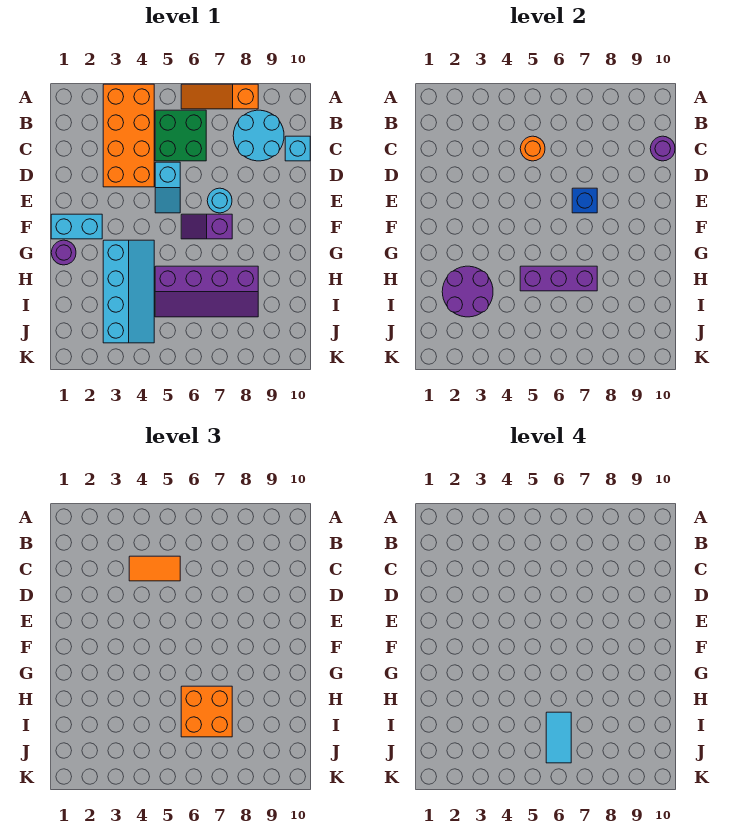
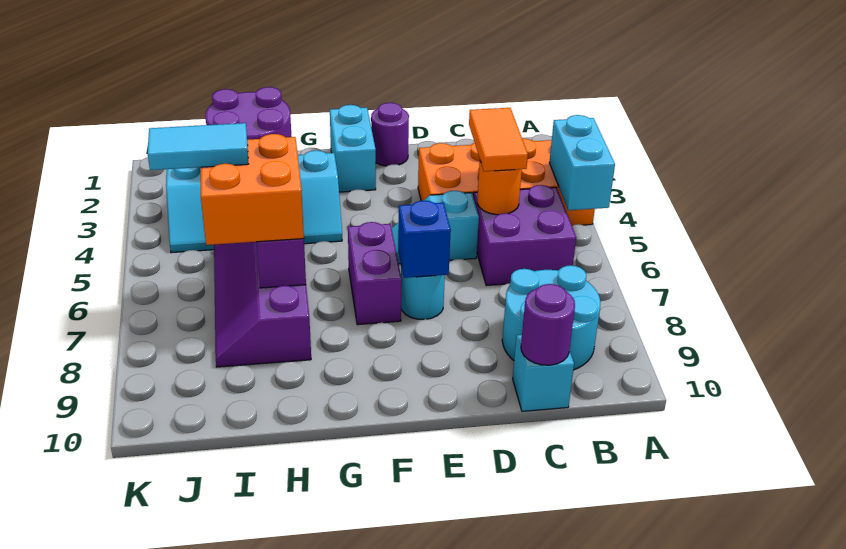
none -> cyan 1x2 brick [549,115,615,210]
orange 1x3 slope [181,84,258,109] -> none
green 2x2 brick [155,110,206,161] -> purple 2x2 brick [474,185,576,286]
purple 1x2 slope [181,214,232,239] -> purple 1x2 brick [348,222,402,325]
purple 1x1 round brick [51,240,76,265] -> purple 1x1 round brick moved to [371,103,409,166]

